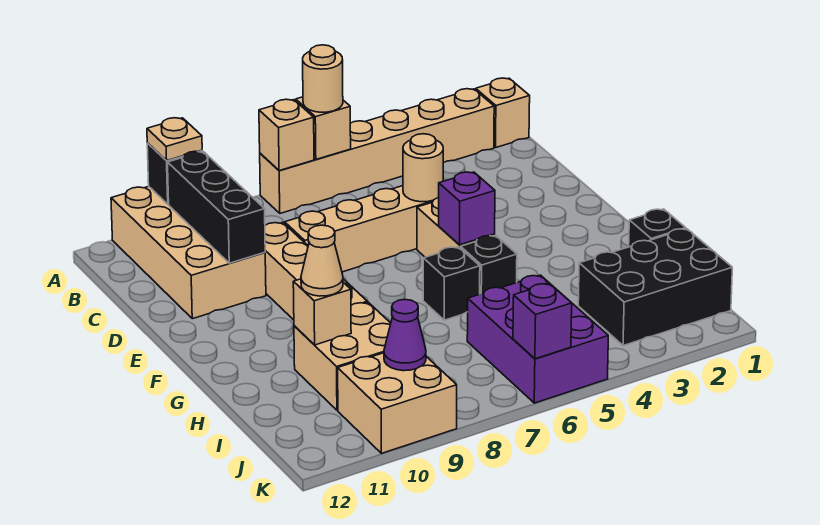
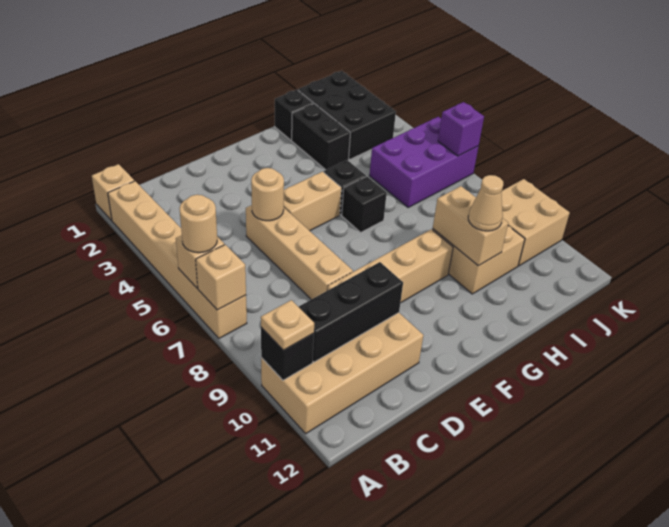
purple 1x1 brick [439,172,495,245] -> none
none -> black 1x2 brick [292,104,351,170]
tan 1x1 brick [293,279,351,345] -> tan 1x2 brick [433,186,508,266]
purple 1x1 cone [384,300,426,371] -> none

